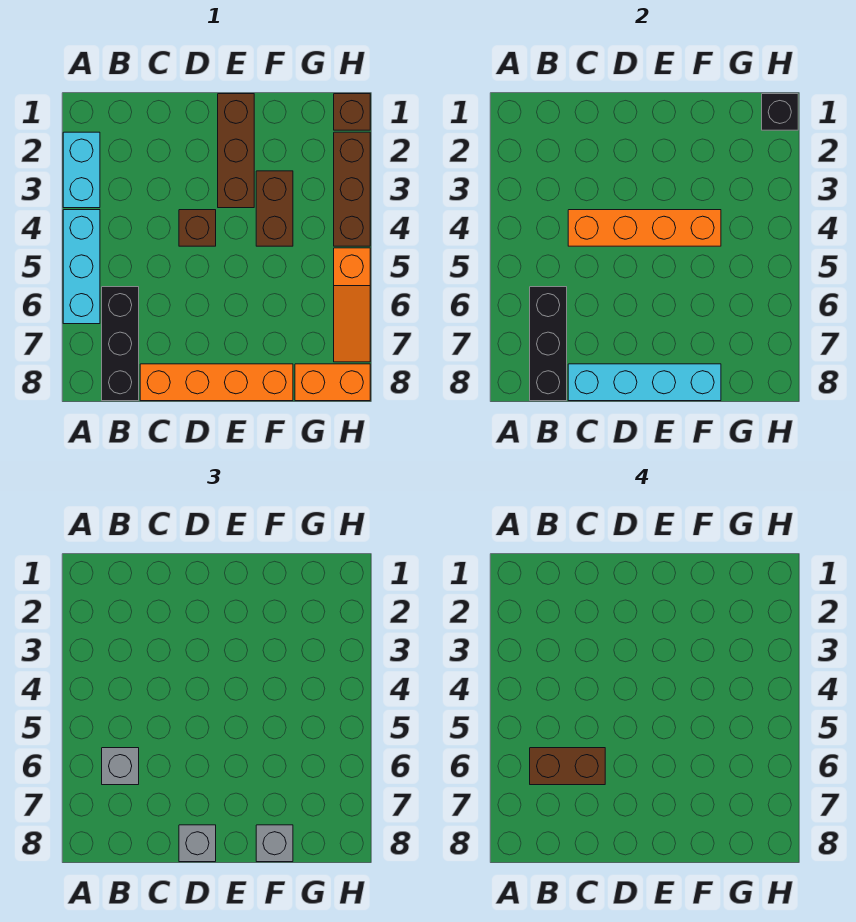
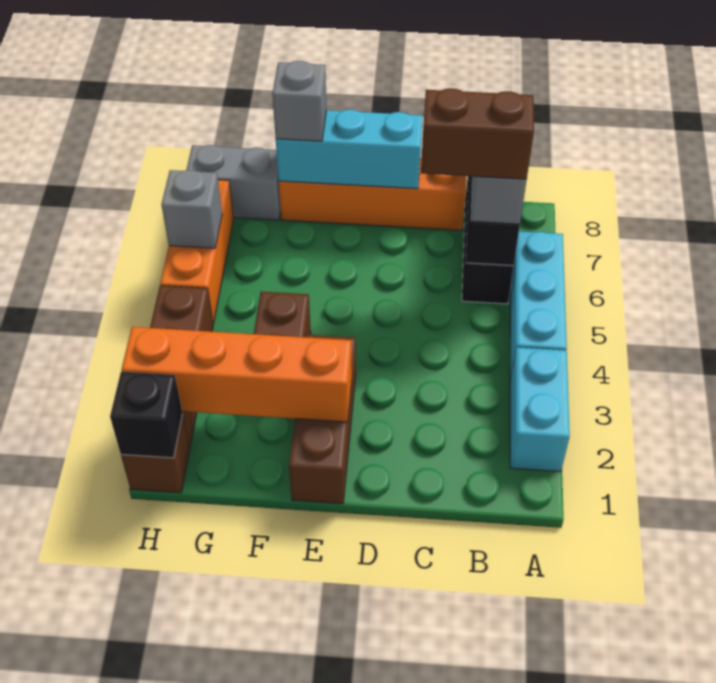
orange 1x4 brick [568,210,721,246] -> orange 1x4 brick moved to [122,327,352,422]
cyan 1x4 brick [568,364,721,401] -> cyan 1x3 brick [276,110,423,189]
brown 1x1 brick [179,210,216,246] -> none
grey 1x1 brick [179,825,216,862] -> grey 1x1 brick moved to [161,170,222,248]
orange 1x2 brick [295,364,370,401] -> grey 1x2 brick [186,145,281,220]
orange 1x3 slope [334,248,370,362] -> orange 1x3 brick [160,180,234,324]

